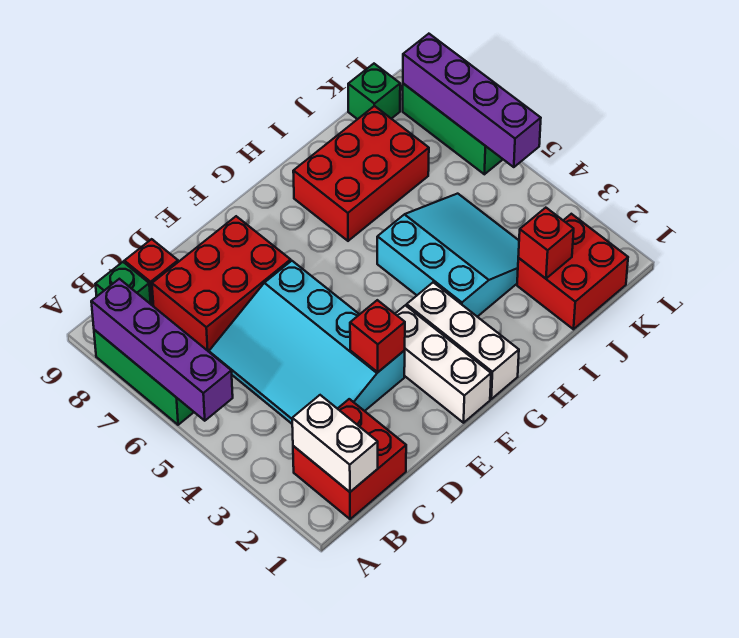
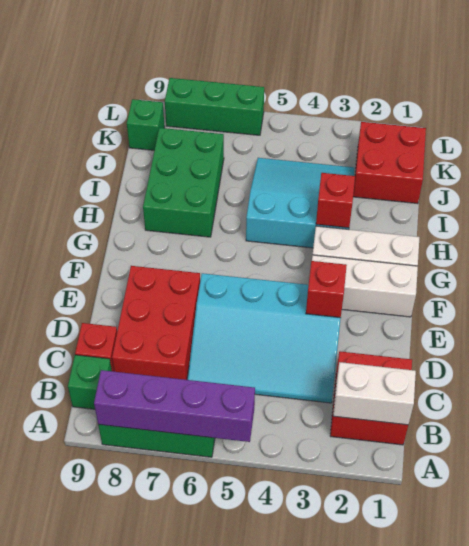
red 2x3 brick [293,106,429,241] -> green 2x3 brick [143,128,224,237]
red 1x1 brick [518,208,574,279] -> red 1x1 brick moved to [316,173,355,228]
purple 1x4 brick [403,34,541,167] -> none

